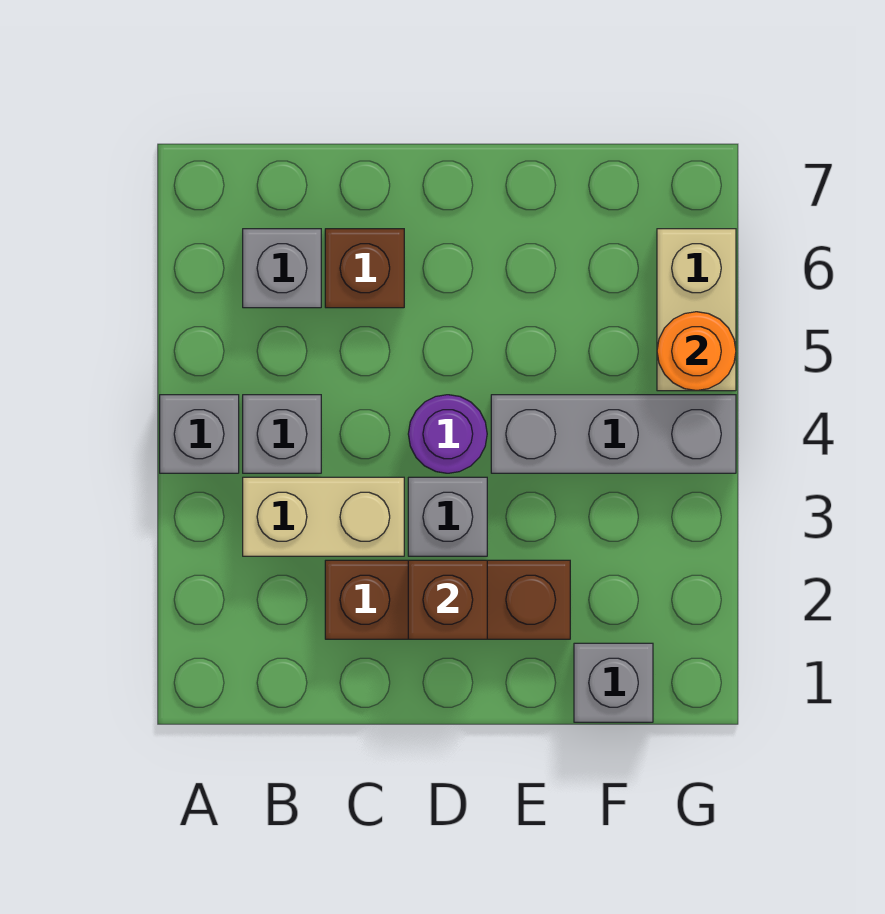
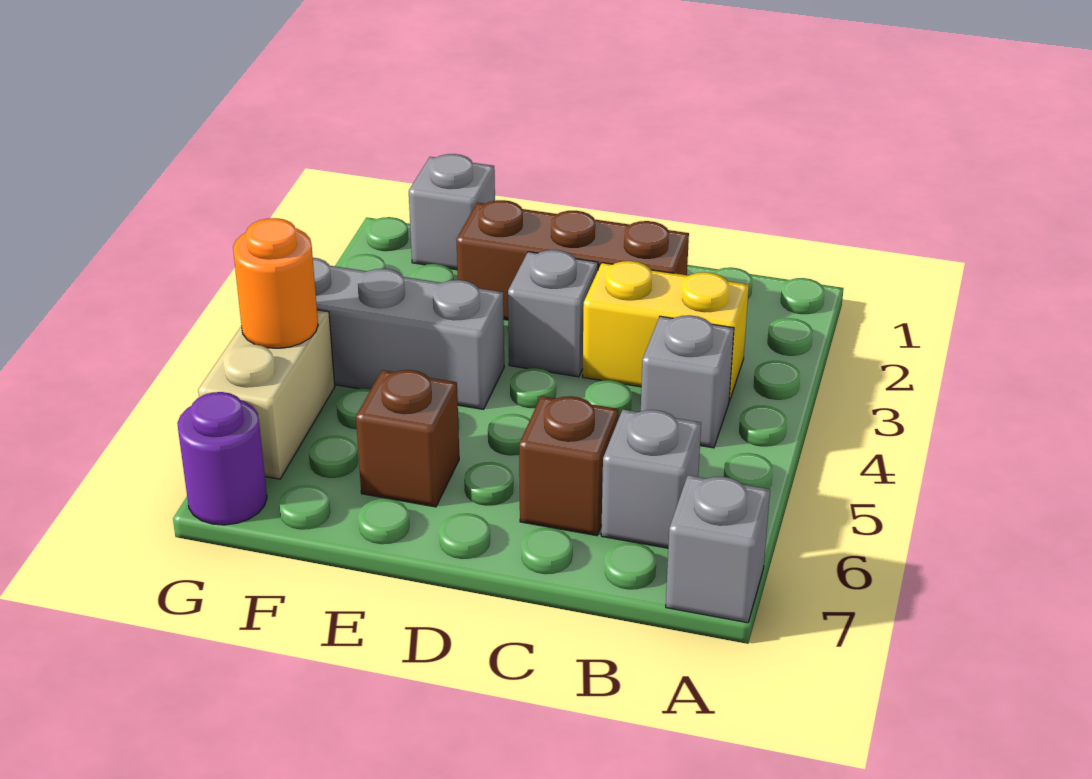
grey 1x1 brick [160,395,239,473] -> grey 1x1 brick moved to [666,475,770,623]
tan 1x2 brick [243,477,404,556] -> yellow 1x2 brick [583,261,749,401]
brown 1x1 brick [408,560,487,639] -> brown 1x1 brick moved to [356,370,459,507]
purple 1x1 round brick [408,395,487,473] -> purple 1x1 round brick moved to [177,392,267,525]

